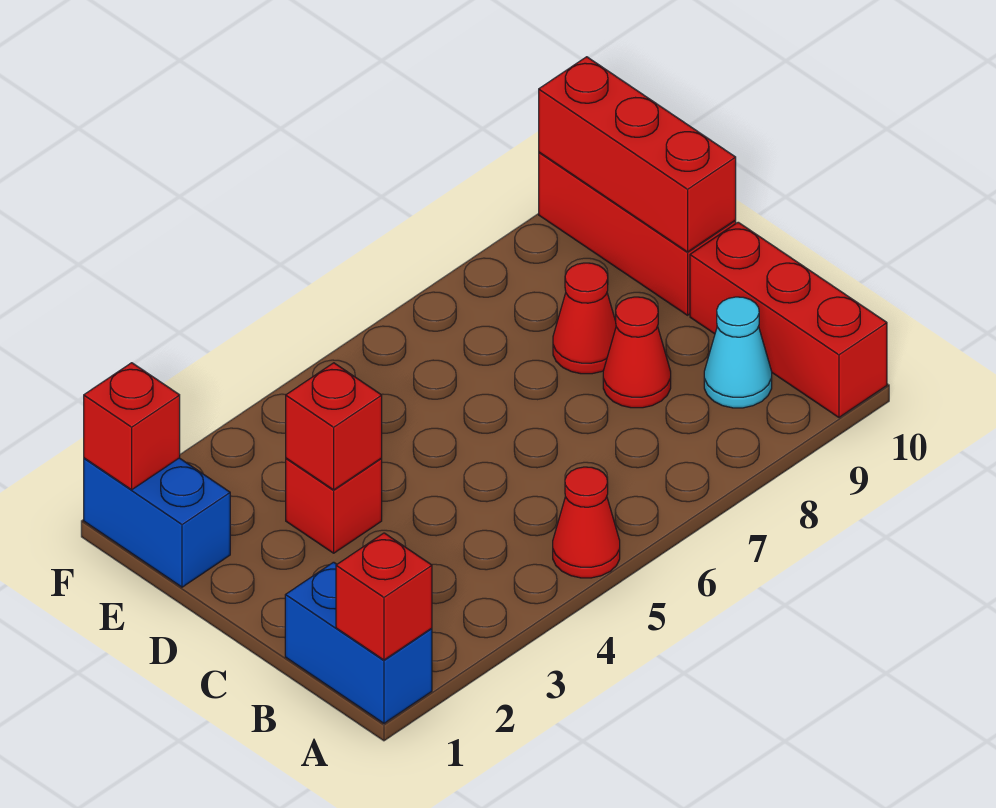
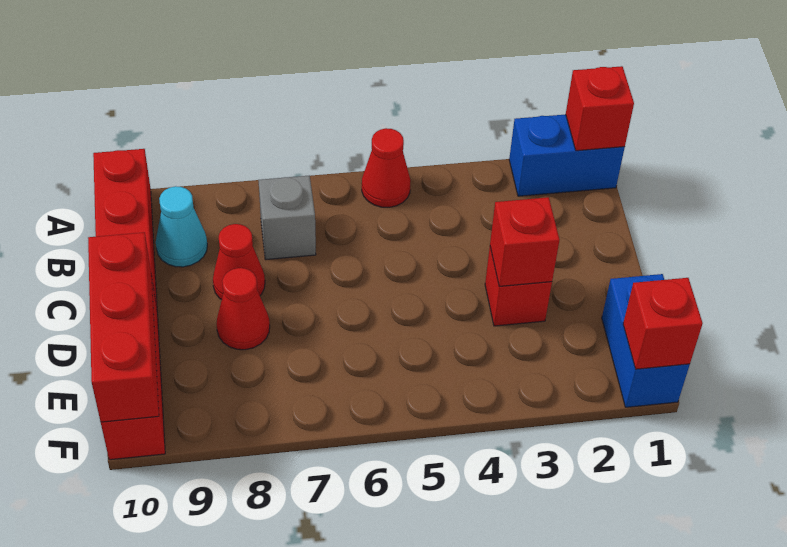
blue 1x2 brick [285,562,432,723] -> blue 1x2 brick turned to [509,114,625,196]
none -> grey 1x1 brick [258,175,316,260]

